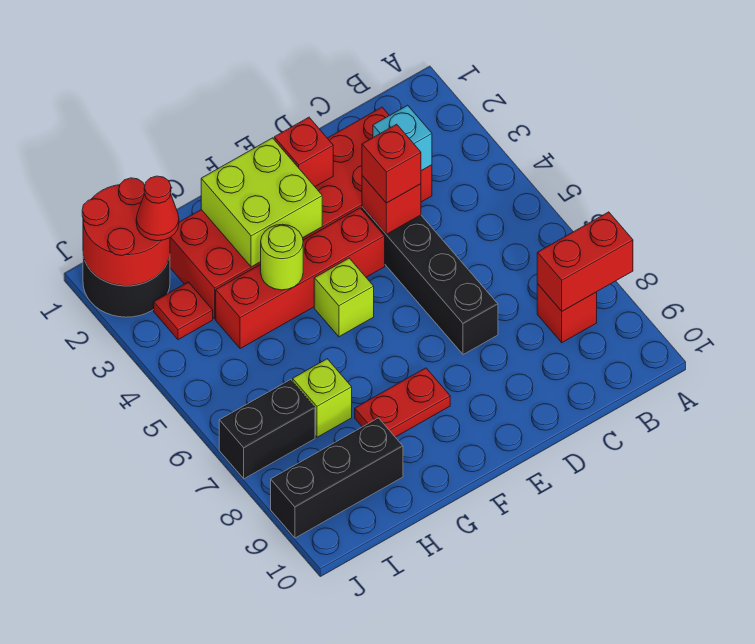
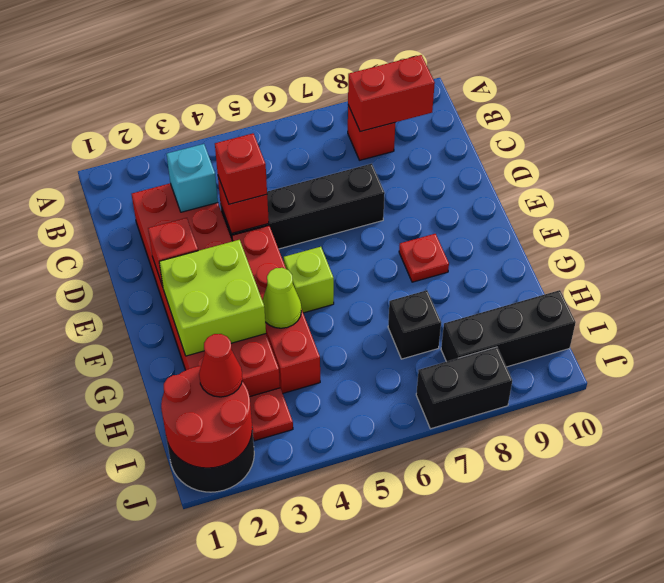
red 1x2 brick [537,212,633,311] -> red 1x2 brick turned to [348,55,435,132]
red 1x2 plate [355,368,450,437] -> red 1x1 plate [399,234,449,282]
lime 1x1 round brick [261,224,303,290] -> lime 1x1 cone [262,268,301,328]
lime 1x1 brick [293,359,352,437] -> black 1x1 brick [388,290,441,359]
black 1x3 brick [271,418,403,538] -> black 1x3 brick turned to [441,290,576,367]
black 1x2 brick [219,380,315,479] -> black 1x2 brick turned to [416,347,512,429]

